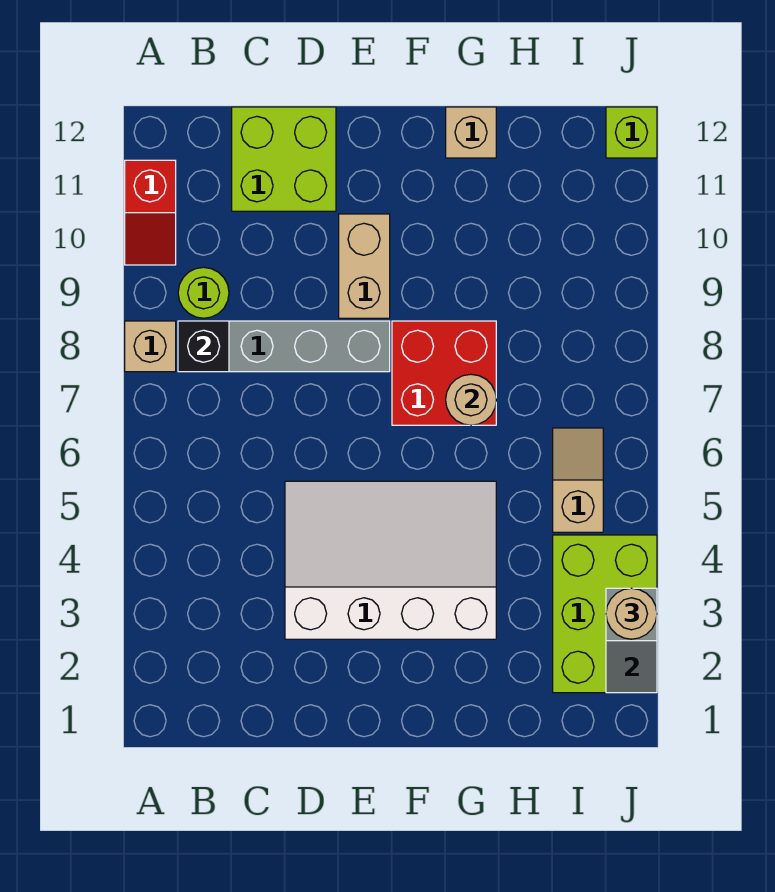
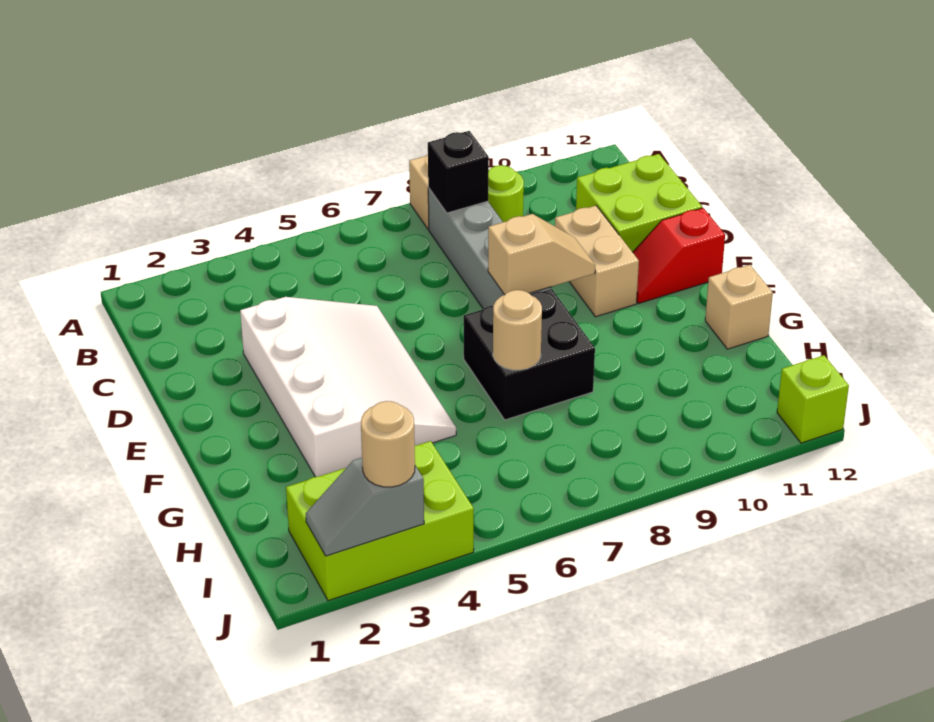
red 1x2 slope [125,160,176,265] -> red 1x2 slope moved to [633,208,725,303]
tan 1x2 brick [339,214,390,318] -> tan 1x2 brick turned to [555,206,639,317]
red 2x2 brick [392,321,496,425] -> black 2x2 brick [464,289,595,420]
tan 1x2 slope [553,428,603,532] -> tan 1x2 slope moved to [488,214,595,295]

